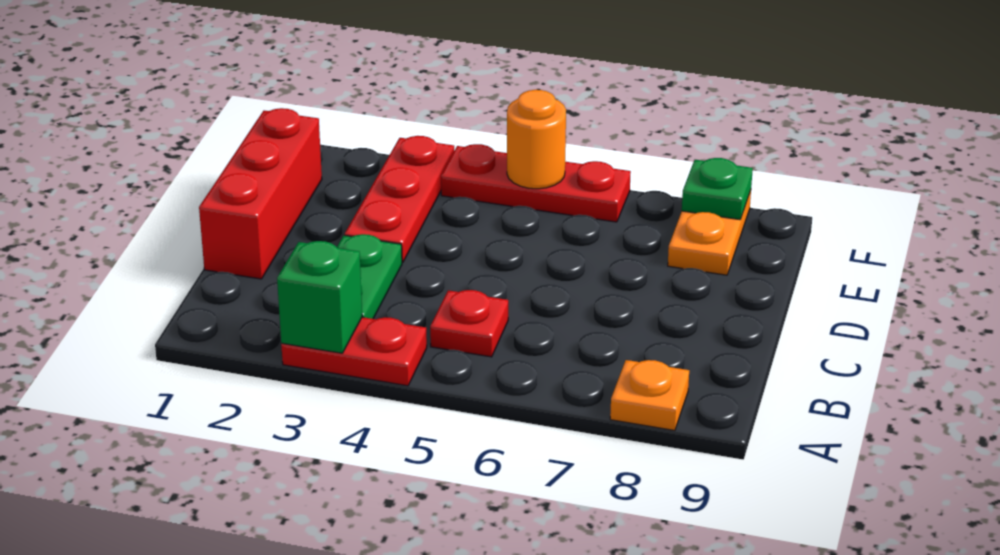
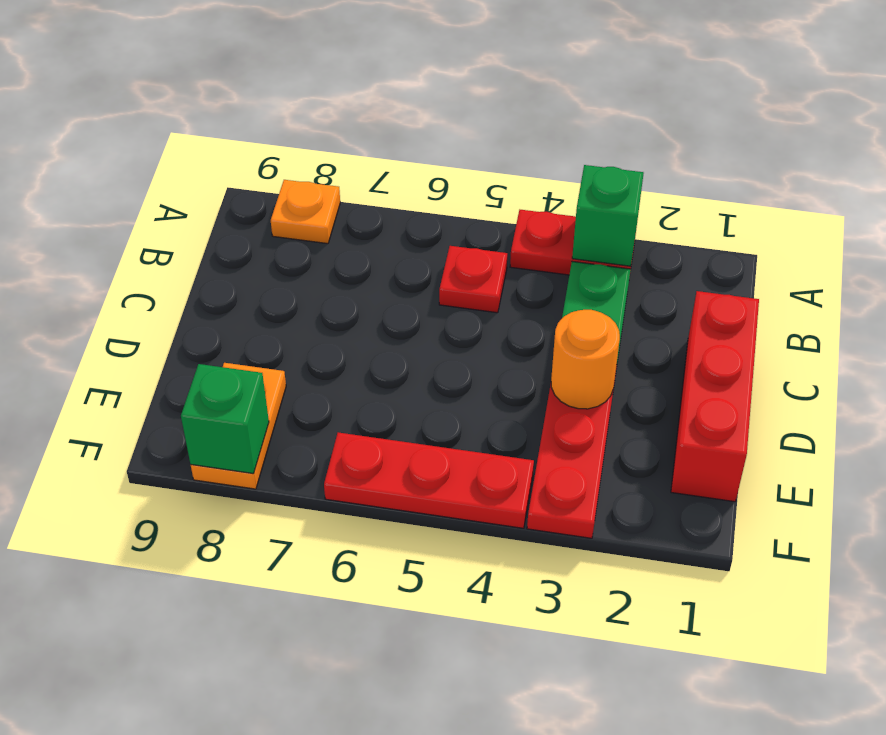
orange 1x1 round brick [507,90,566,189] -> orange 1x1 round brick moved to [551,310,620,409]
green 1x1 plate [682,158,753,220] -> green 1x1 brick [181,364,269,474]

